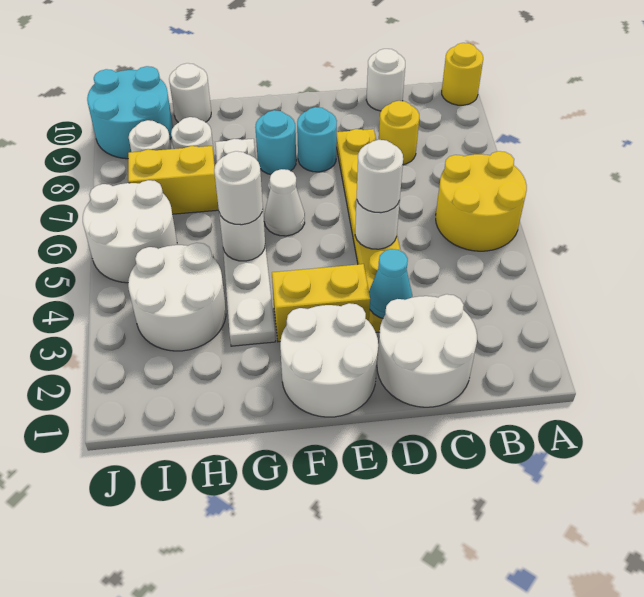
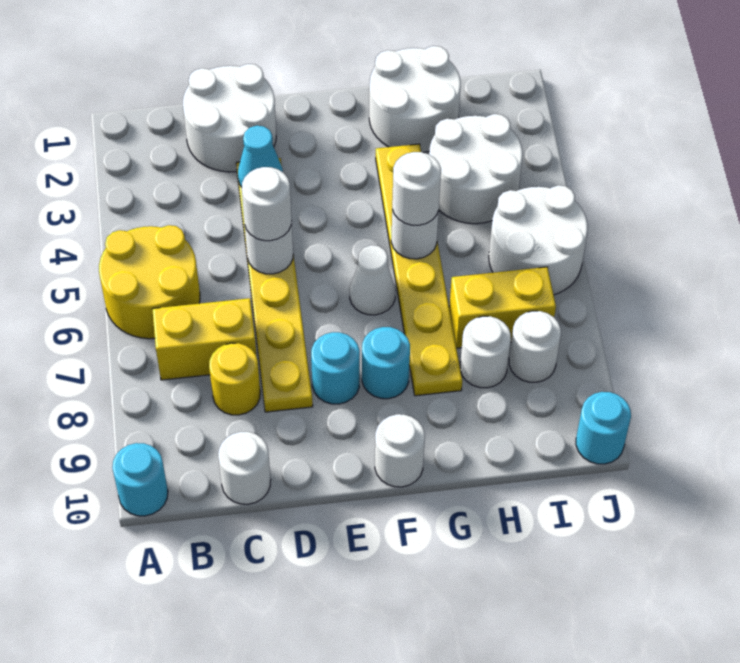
yellow 1x1 round brick [442,43,483,105] -> cyan 1x1 round brick [112,443,168,516]
white 2x2 round brick [280,303,378,417] -> white 2x2 round brick moved to [369,46,461,153]
yellow 1x2 brick [272,264,370,342] -> yellow 1x2 brick moved to [152,298,257,380]
white 1x6 plate [215,139,276,346] -> yellow 1x6 plate [376,144,462,396]
white 1x1 round brick [169,63,211,123] -> white 1x1 round brick moved to [375,414,425,487]
cyan 2x2 round brick [87,66,173,159] -> cyan 1x1 round brick [576,392,631,464]

